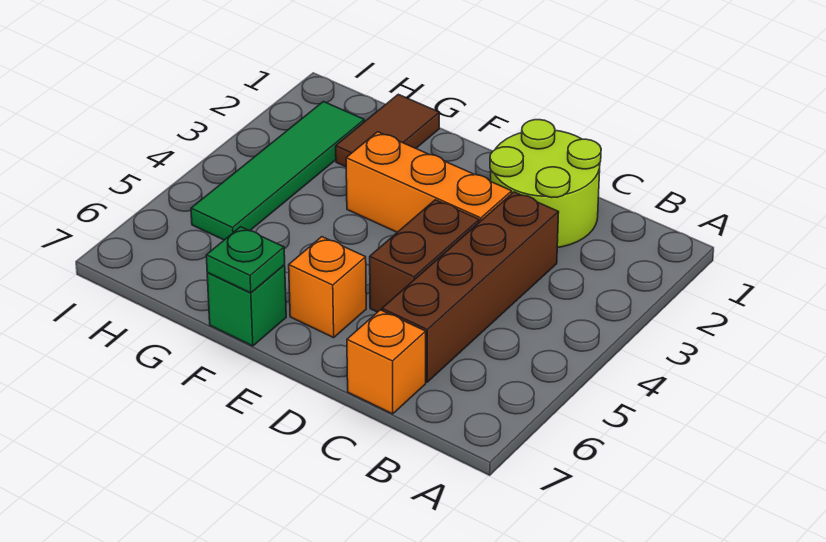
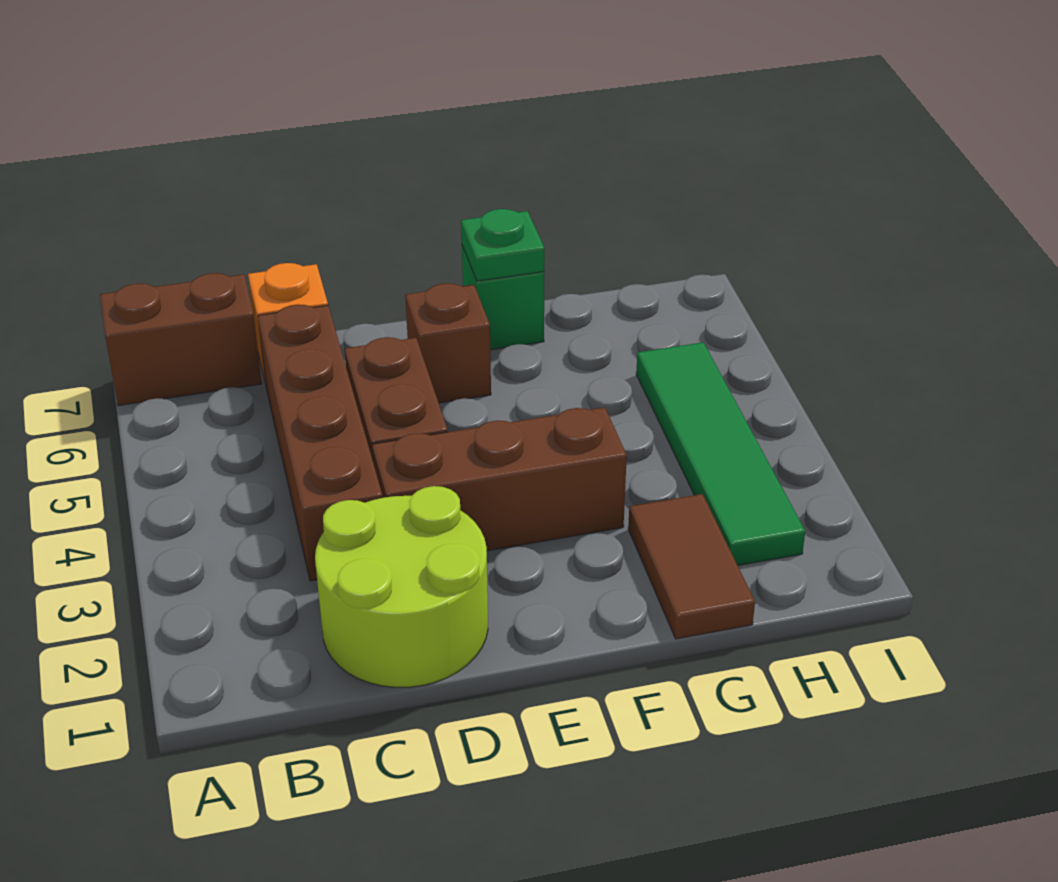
none -> brown 1x2 brick [100,273,262,406]
orange 1x3 brick [346,132,512,232] -> brown 1x3 brick [372,407,627,551]
orange 1x1 brick [289,237,366,338] -> brown 1x1 brick [405,283,491,403]

